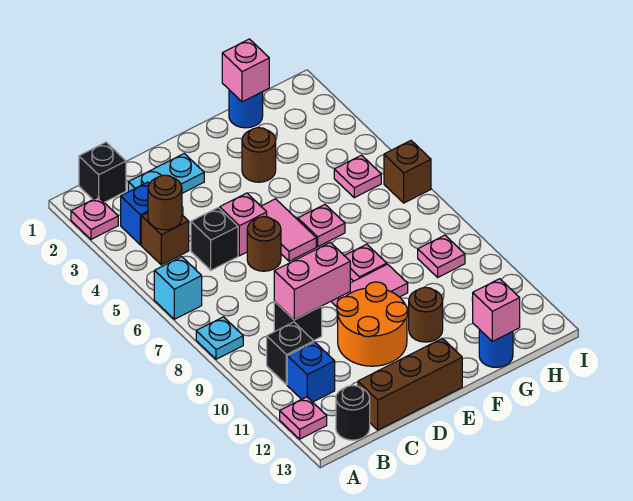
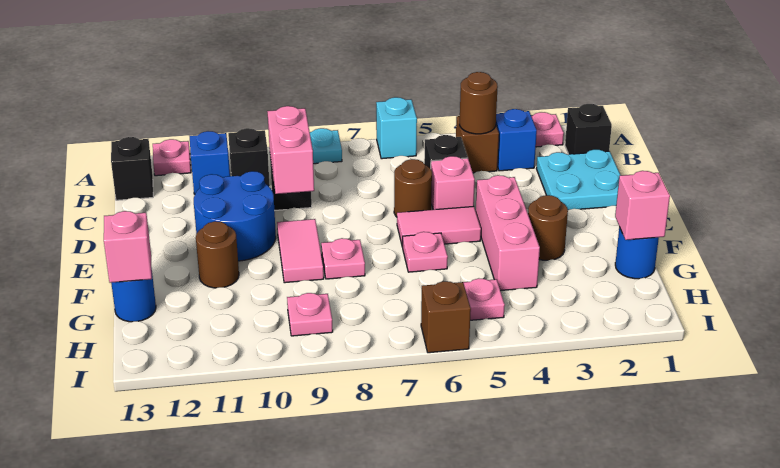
black 1x1 round brick [336,385,370,440] -> black 1x1 brick [111,137,153,200]
cyan 1x2 plate [128,154,204,193] -> cyan 2x2 plate [536,149,621,210]
brown 1x3 brick [358,338,462,430] -> none
orange 2x2 round brick [337,282,408,366] -> blue 2x2 round brick [194,171,276,261]
none -> pink 1x3 brick [476,175,540,291]

